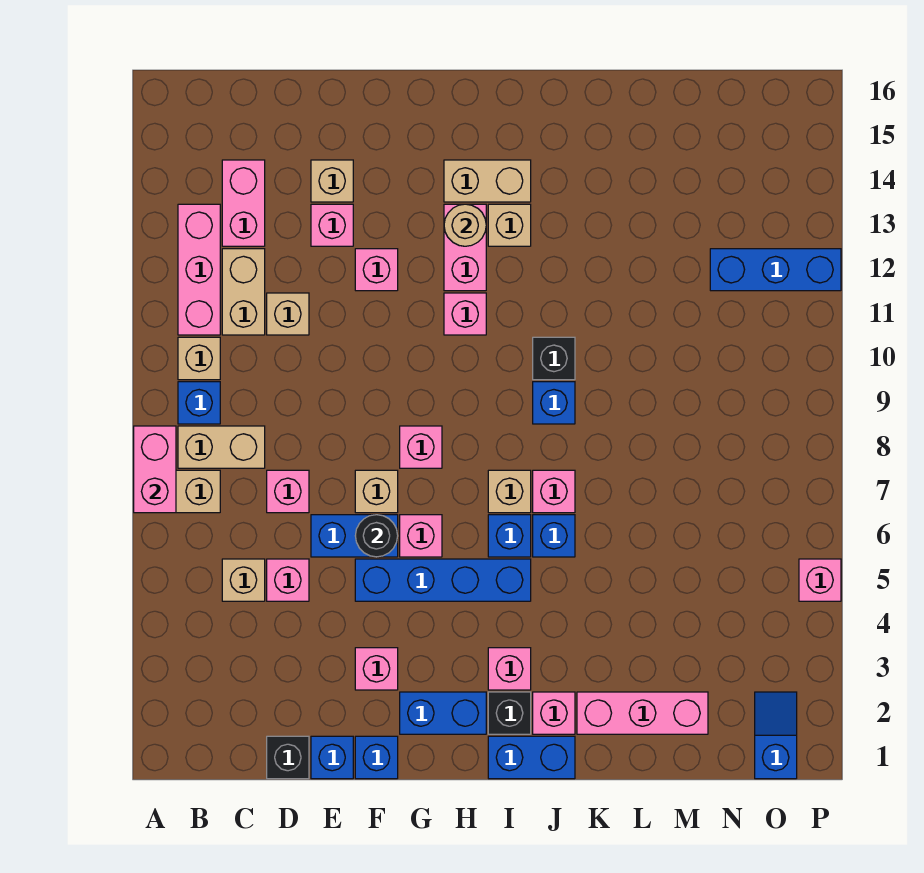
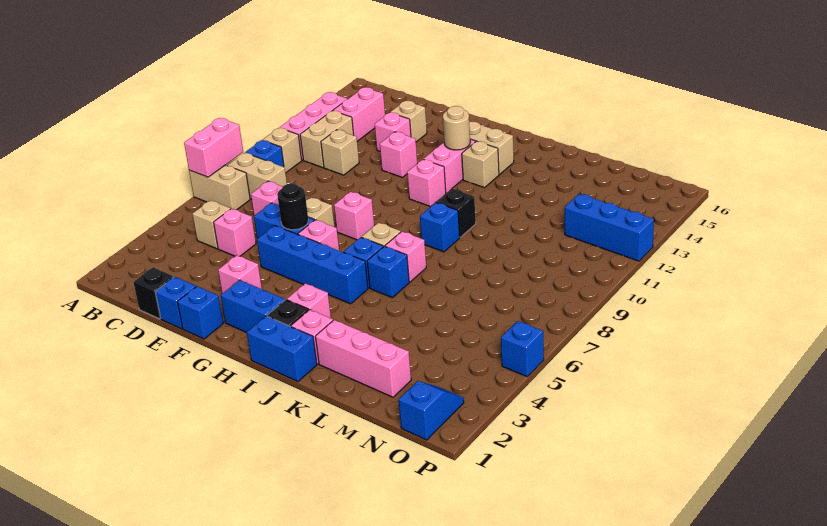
pink 1x1 brick [799,559,841,601] -> blue 1x1 brick [501,321,544,376]

